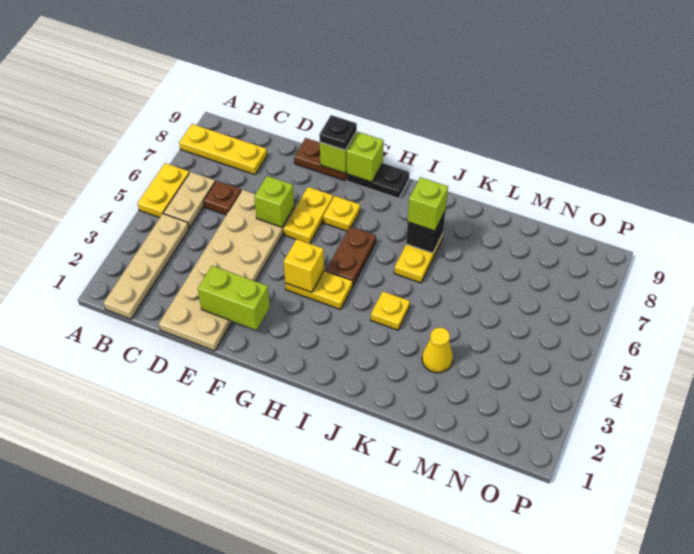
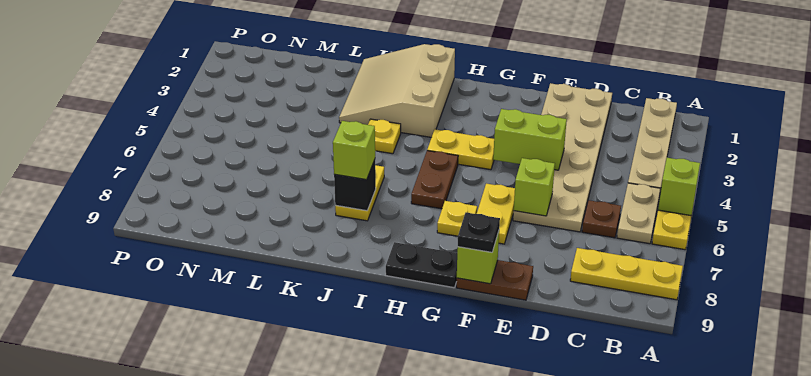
lime 1x2 brick [198,266,270,330] -> lime 1x2 brick moved to [493,109,567,170]
yellow 1x1 brick [284,239,324,292] -> none
lime 1x1 brick [347,132,384,182] -> lime 1x1 brick moved to [658,158,700,216]
none -> tan 3x3 slope [339,44,455,137]
yellow 1x1 cone [422,327,453,373] -> none

